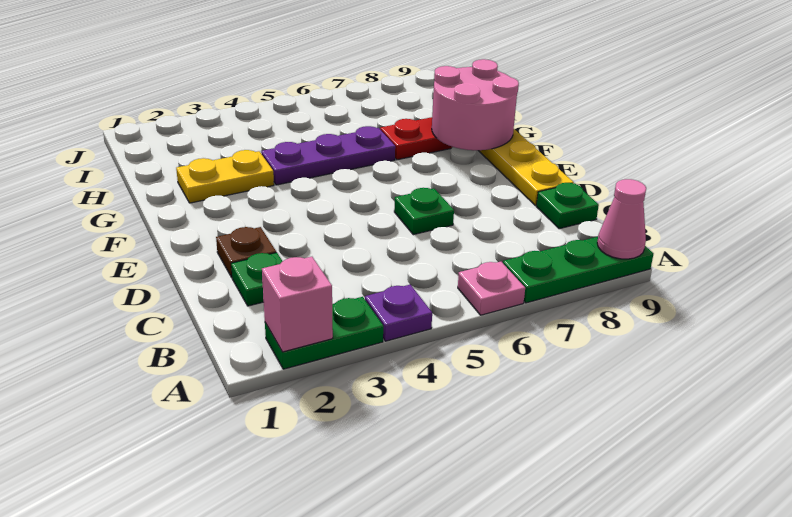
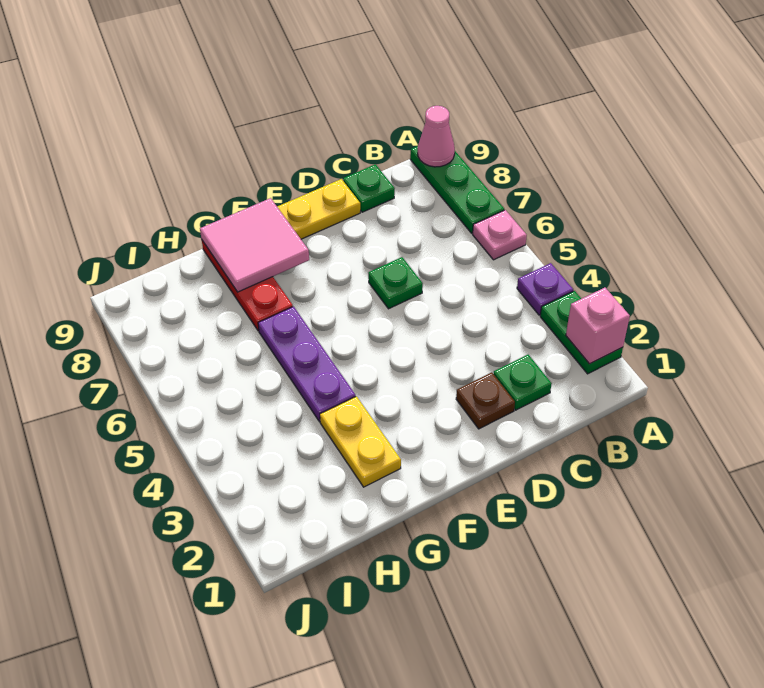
pink 2x2 round brick [432,59,519,150] -> pink 2x2 tile [200,198,309,292]

